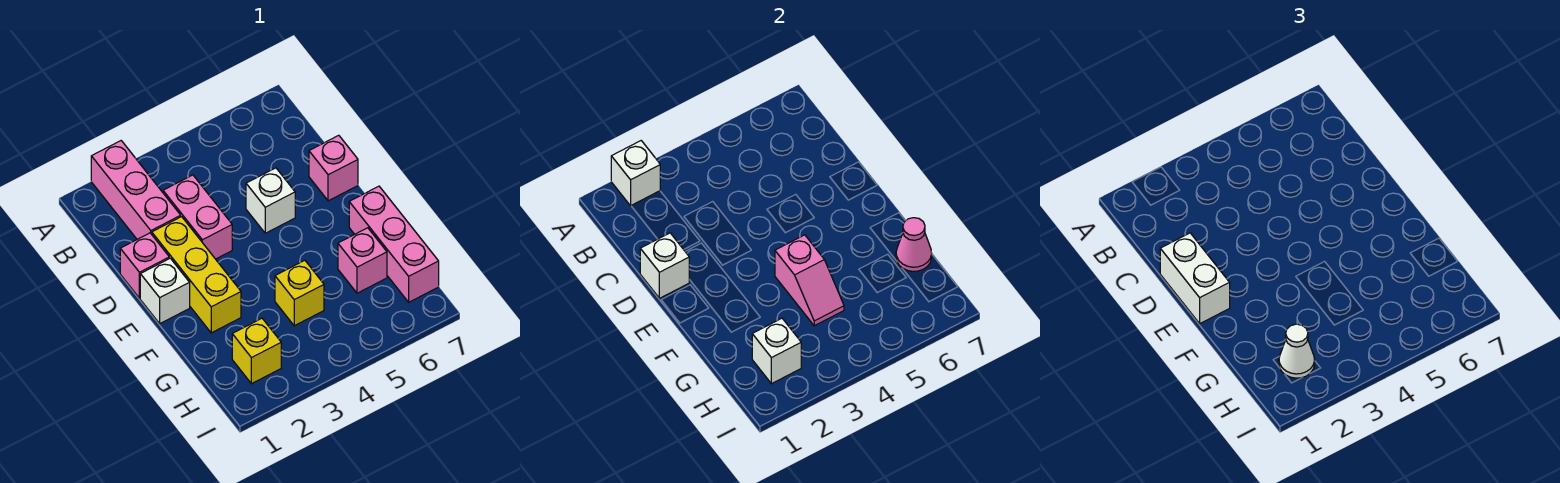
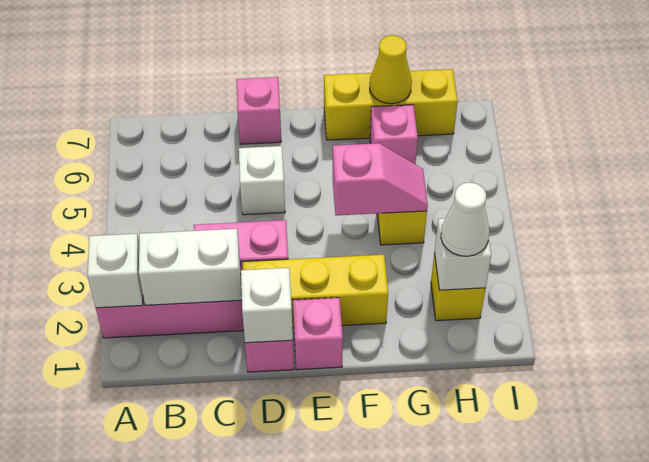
white 1x2 brick [1160,233,1230,324] -> white 1x2 brick moved to [139,229,241,305]
white 1x1 brick [140,258,190,324] -> pink 1x1 brick [293,298,343,370]
pink 1x3 brick [349,186,439,302] -> yellow 1x3 brick [324,69,458,140]
pink 1x1 cone [896,218,932,271] -> yellow 1x1 cone [370,35,412,104]

